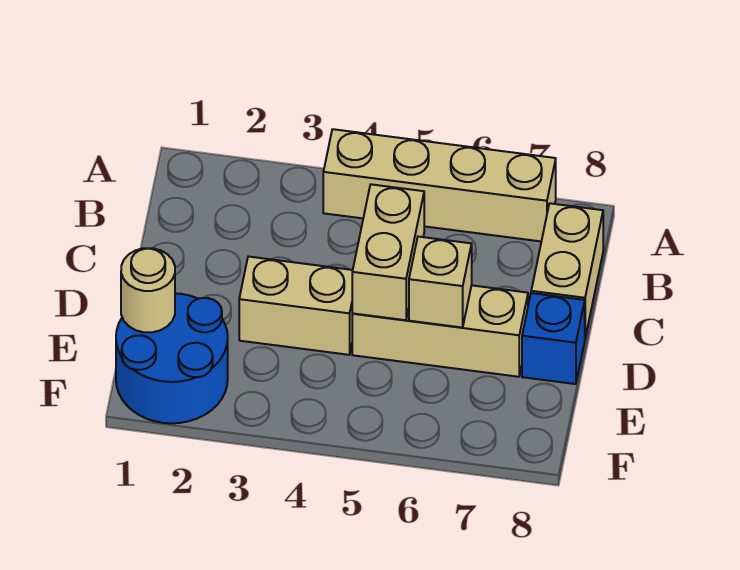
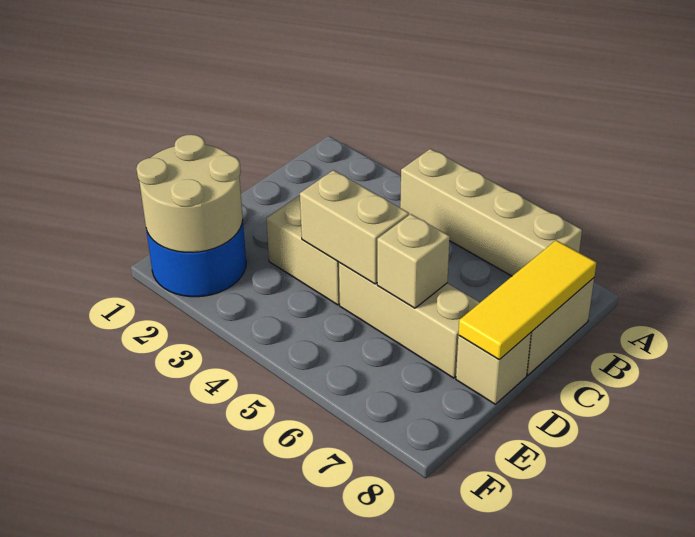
none -> yellow 1x3 tile [458,240,597,359]
tan 1x2 brick [352,184,424,320] -> tan 1x2 brick turned to [300,170,409,284]
blue 1x1 brick [522,293,585,384] -> tan 1x1 brick [456,333,531,404]
tan 1x1 round brick [121,248,175,332] -> tan 2x2 round brick [136,134,243,252]

